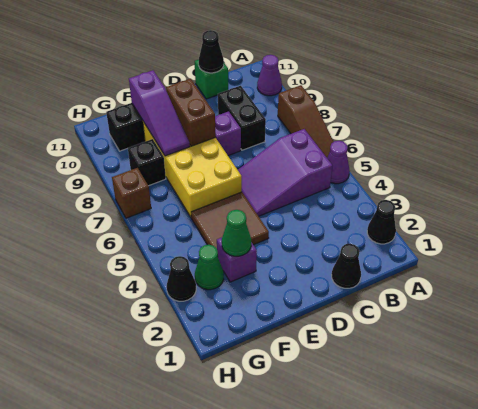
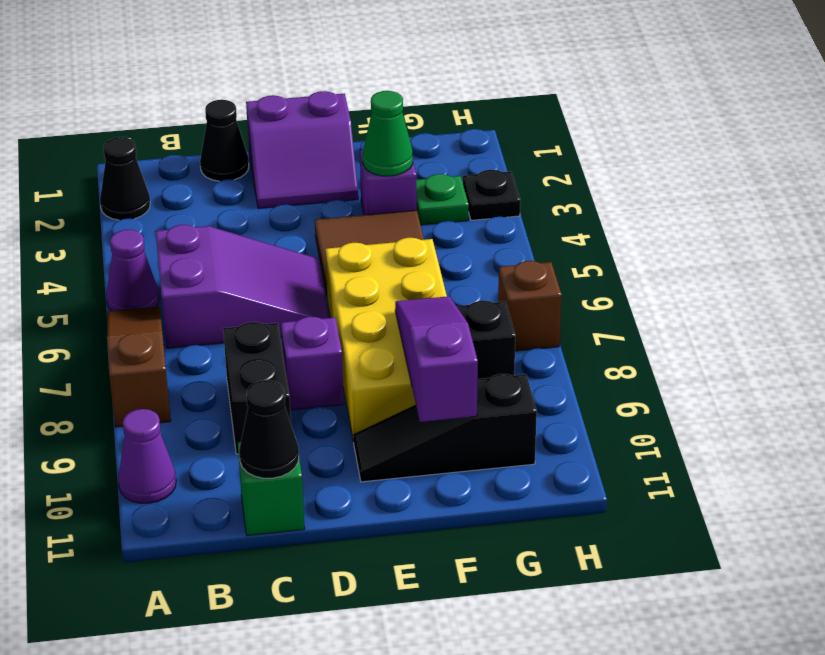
none -> purple 2x2 slope [246,91,358,209]
brown 1x2 brick [166,79,216,146] -> none
green 1x1 cone [195,245,224,290] -> green 1x1 plate [416,174,469,225]
black 1x1 cone [167,256,196,301] -> black 1x1 plate [463,170,520,220]

